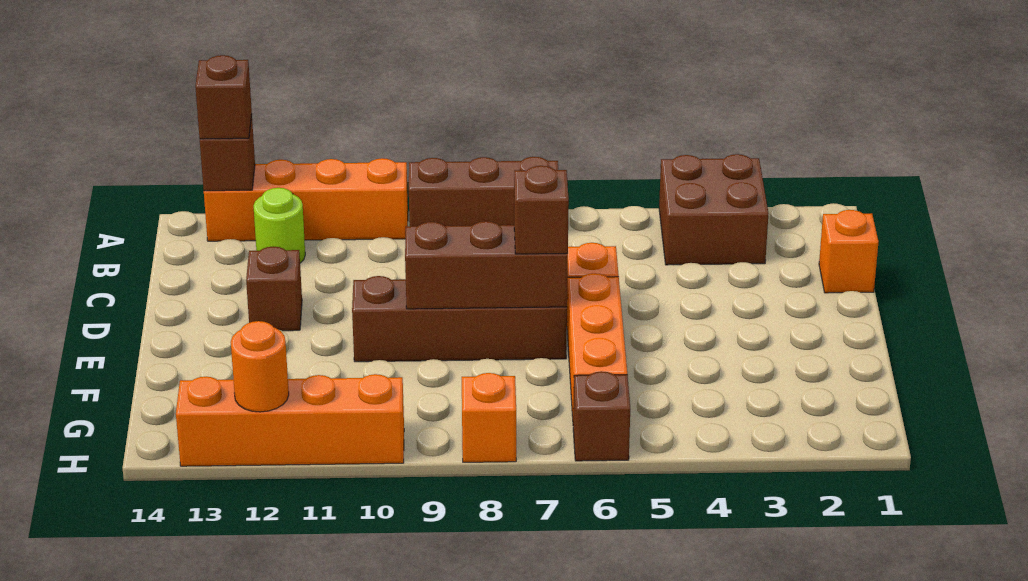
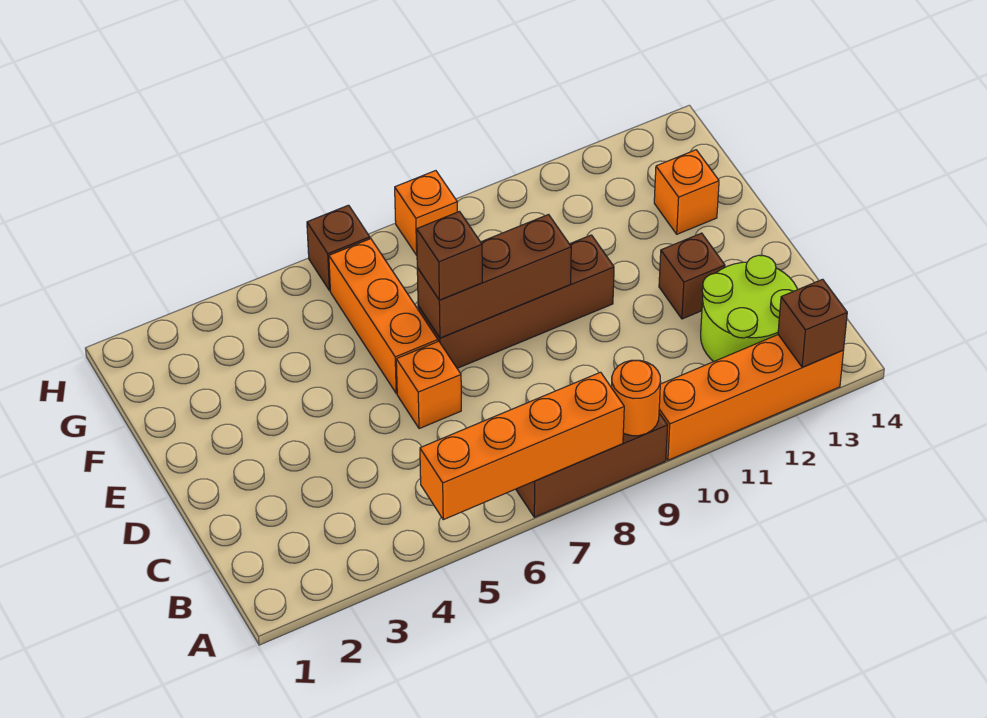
brown 2x2 brick [659,154,769,265] -> none
brown 1x1 brick [195,55,252,139] -> none
lime 1x1 round brick [254,188,305,263] -> lime 2x2 round brick [701,255,798,362]
orange 1x1 brick [819,210,878,293] -> orange 1x1 brick moved to [654,150,719,234]
orange 1x4 brick [176,374,404,466] -> orange 1x4 brick moved to [420,372,624,520]
orange 1x1 round brick [231,321,289,412] -> orange 1x1 round brick moved to [611,360,660,436]

